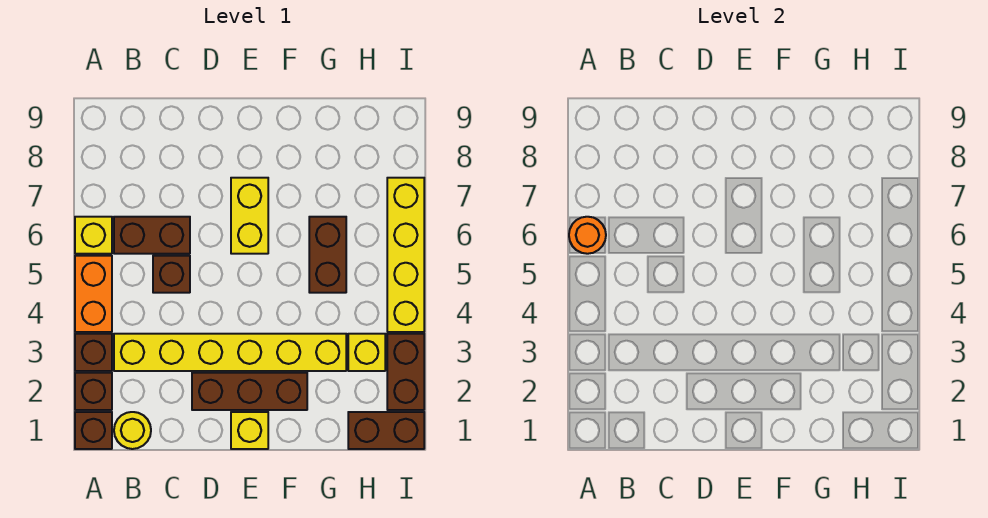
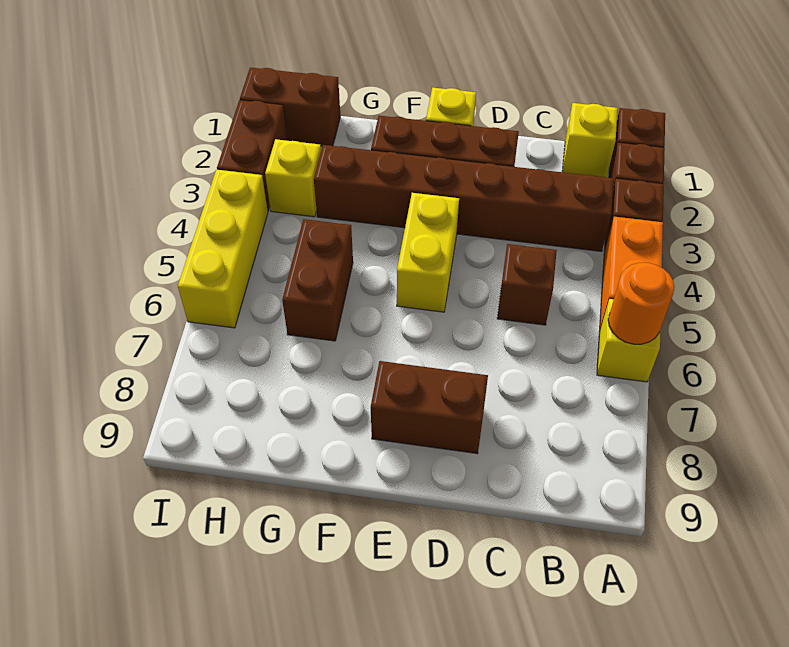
yellow 1x1 round brick [114,412,151,449] -> yellow 1x1 brick [562,103,618,177]
yellow 1x6 brick [114,334,346,371] -> brown 1x6 brick [314,145,613,252]
brown 1x2 brick [114,217,190,254] -> brown 1x2 brick moved to [371,361,488,454]
yellow 1x2 brick [231,178,268,254] -> yellow 1x2 brick moved to [397,193,459,312]
yellow 1x4 brick [387,178,424,332] -> yellow 1x3 brick [178,170,268,328]

